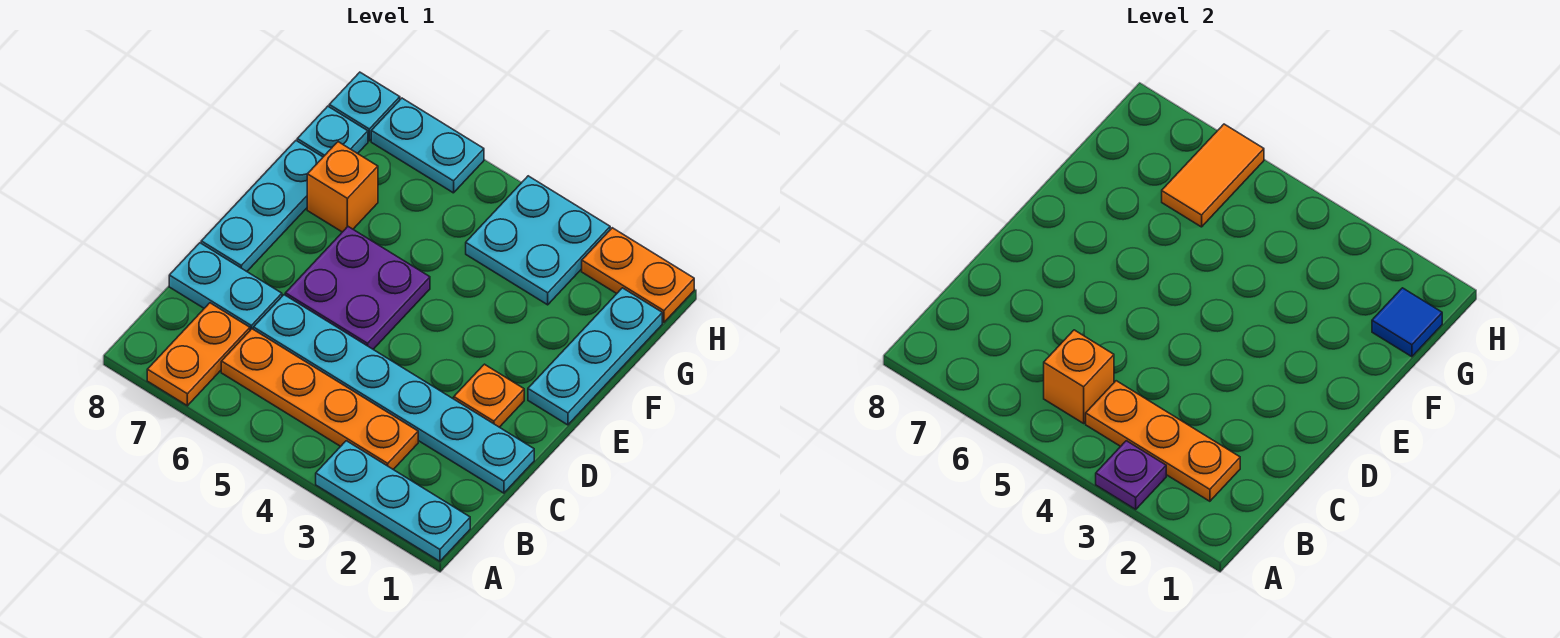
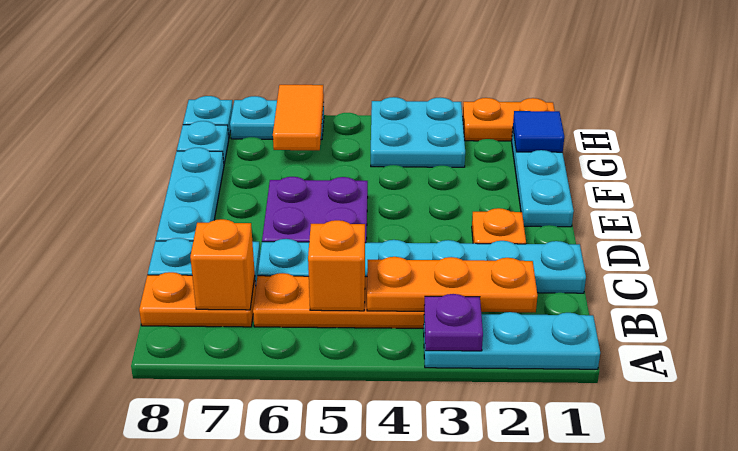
orange 1x2 plate [147,303,250,406] -> orange 1x2 plate turned to [139,272,256,327]
orange 1x1 brick [307,142,378,232] -> orange 1x1 brick moved to [190,219,255,310]

